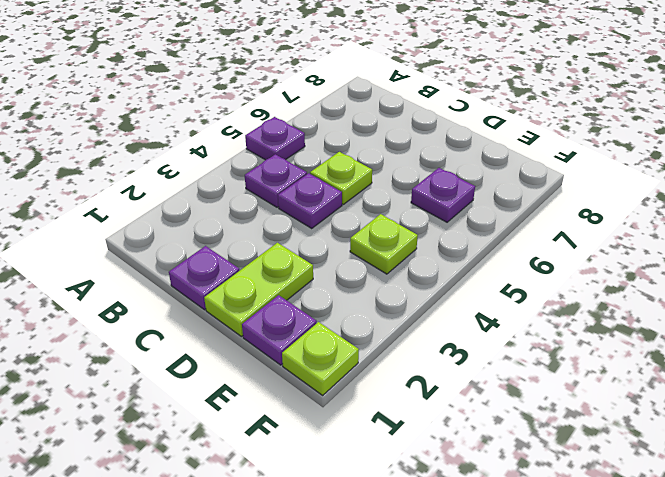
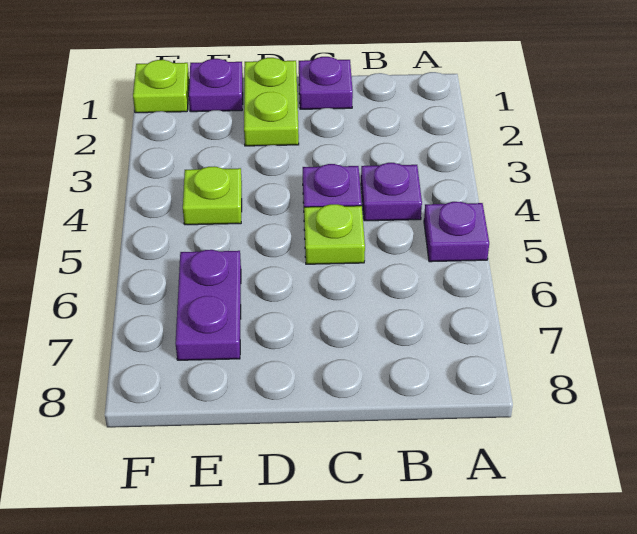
purple 1x1 plate [411,168,475,222] -> purple 1x2 plate [176,250,241,360]

